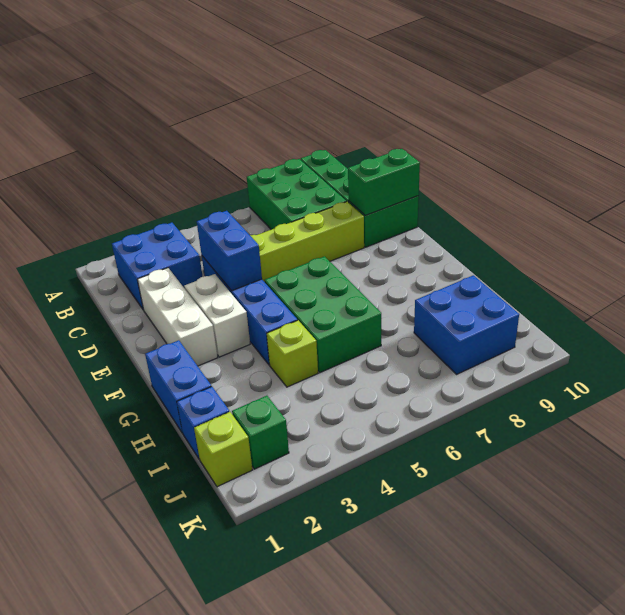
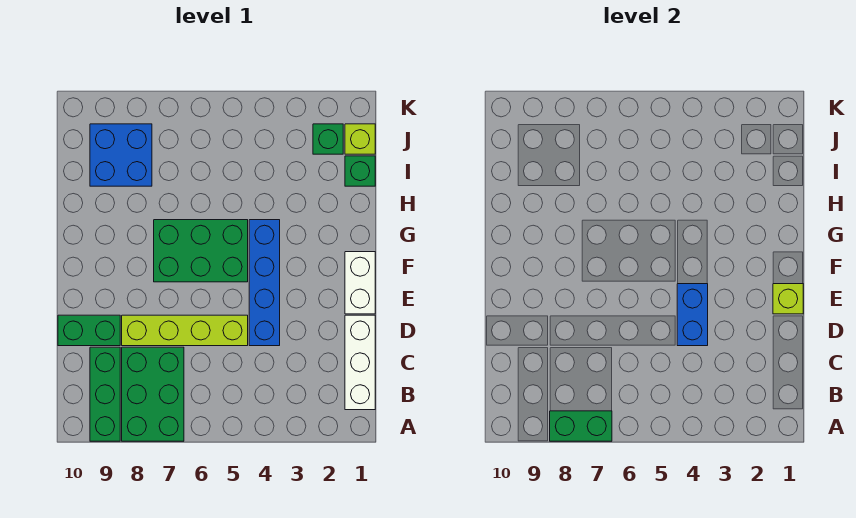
blue 2x2 brick [112,223,203,310] -> none
white 1x3 brick [137,268,218,366] -> white 1x3 brick moved to [345,315,375,410]
green 1x2 brick [348,149,420,215] -> green 1x2 brick moved to [550,411,612,441]
white 1x2 brick [184,274,250,357] -> white 1x2 brick moved to [345,252,375,314]
green 2x3 brick [265,256,381,373] -> green 2x3 brick turned to [154,220,248,282]
blue 1x2 brick [145,340,211,433] -> none
lime 1x1 brick [267,320,318,387] -> lime 1x1 brick moved to [773,284,803,314]
blue 1x1 brick [177,387,229,459] -> green 1x1 brick [345,156,375,186]

